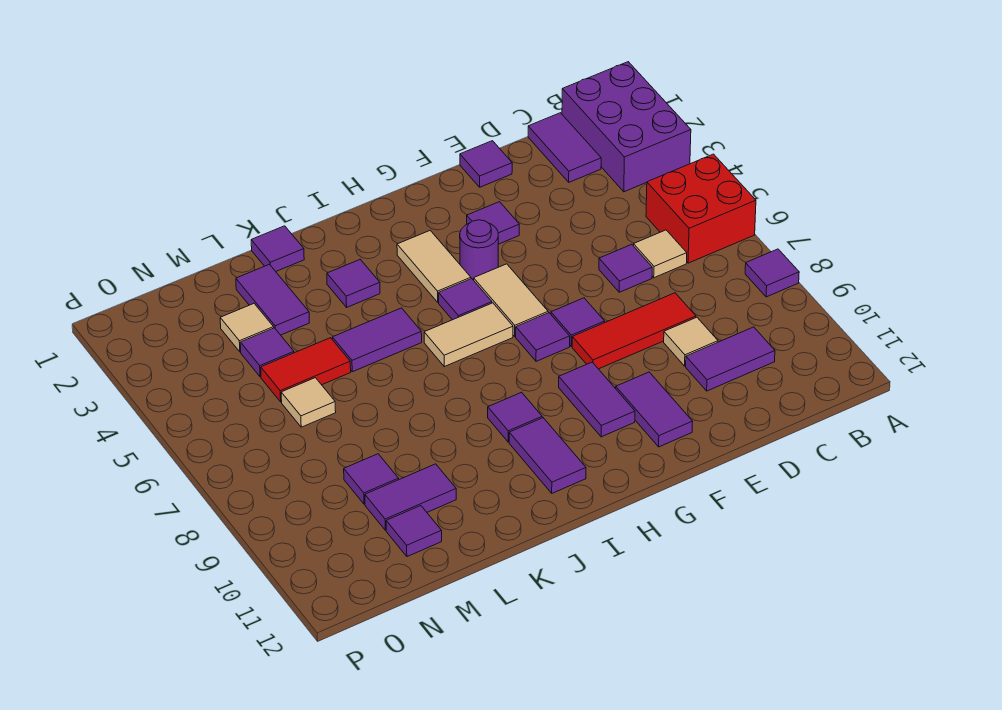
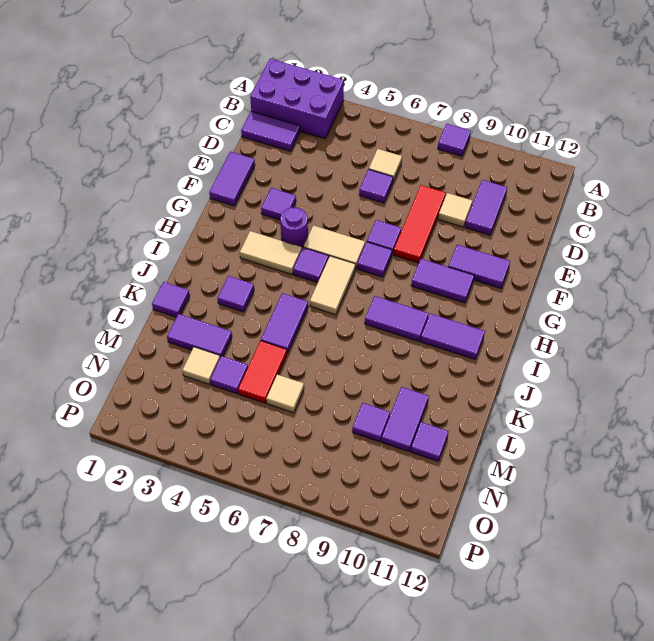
red 2x2 brick [646,154,756,263] -> none
purple 1x1 tile [460,141,512,187] -> purple 1x2 tile [209,152,255,206]
purple 1x1 tile [488,392,542,442] -> purple 1x2 tile [365,296,428,341]

